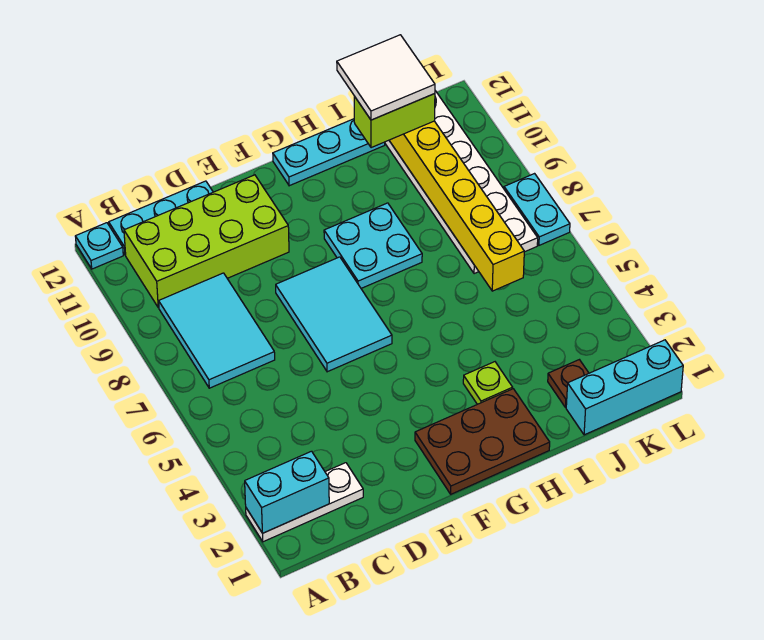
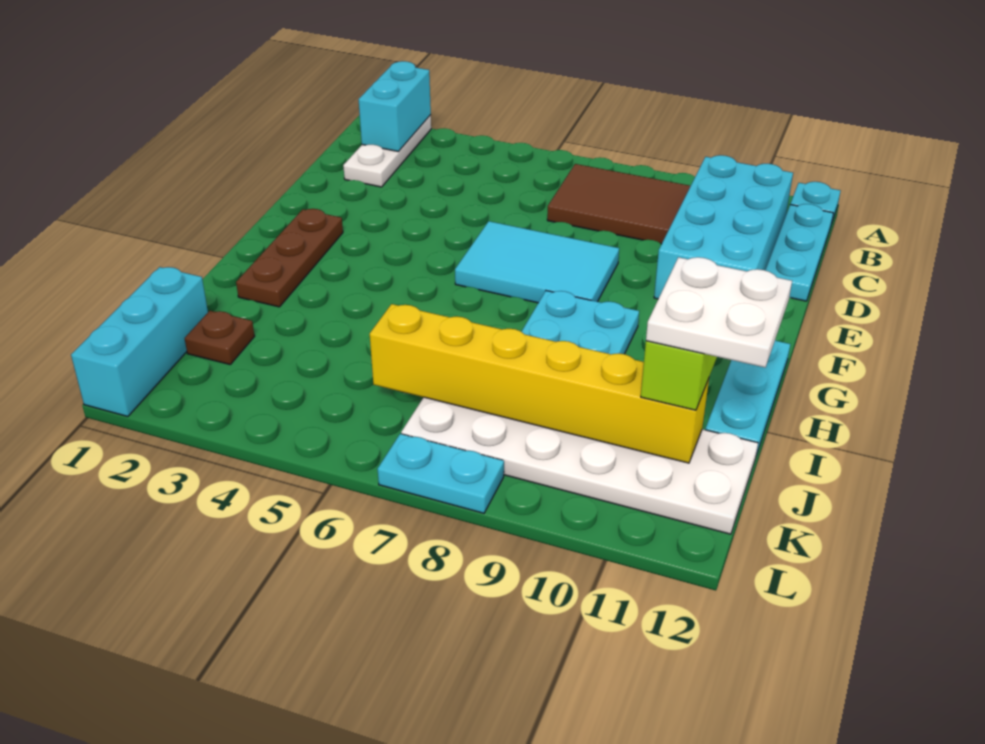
cyan 2x3 tile [159,273,275,388] -> brown 2x3 tile [547,164,690,244]
lime 2x4 brick [124,175,289,308] -> cyan 2x4 brick [654,155,793,299]
brown 2x3 plate [415,389,550,494] -> brown 1x3 plate [236,209,343,307]
lime 1x1 plate [463,362,513,404] -> none
white 2x2 tile [337,35,435,120] -> white 2x2 plate [646,257,792,367]

